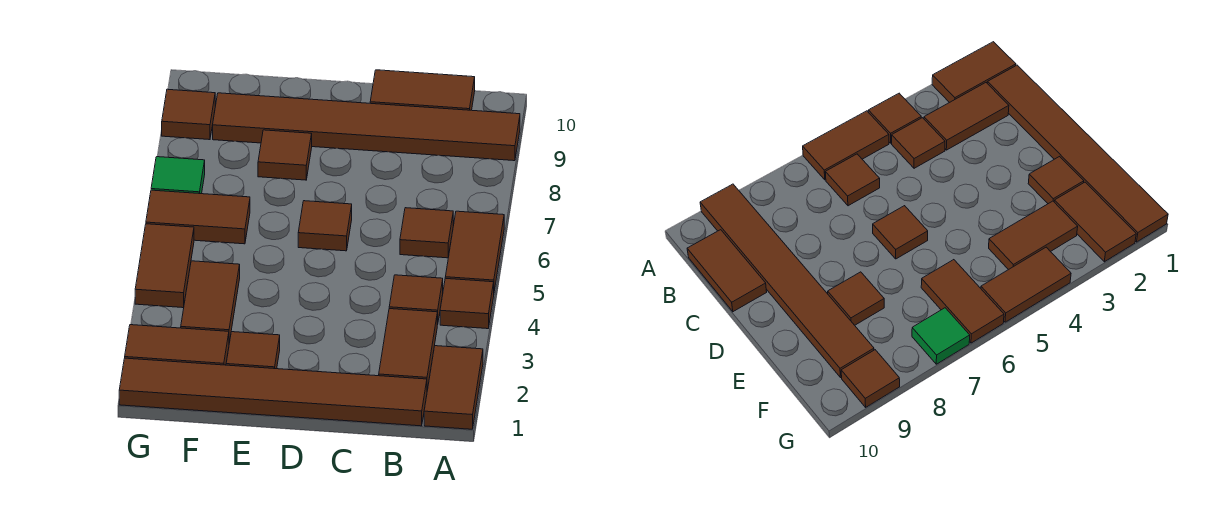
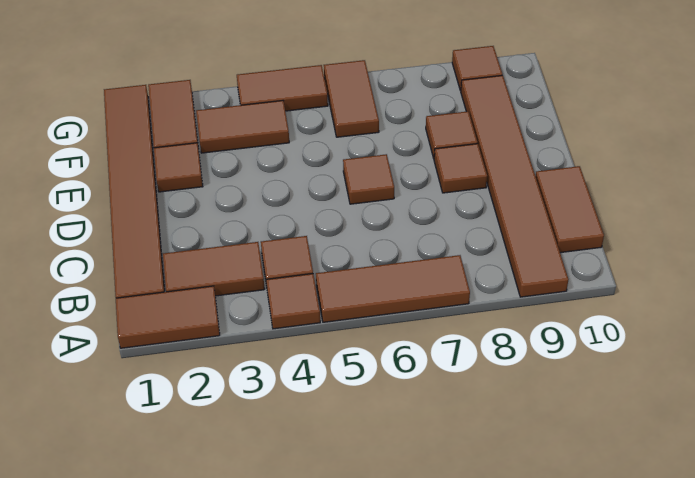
brown 1x2 tile [445,211,504,291] -> brown 1x3 tile [316,255,470,322]
brown 1x1 tile [400,208,453,258] -> brown 1x1 tile moved to [434,144,487,193]
green 1x1 tile [151,157,205,194] -> none

